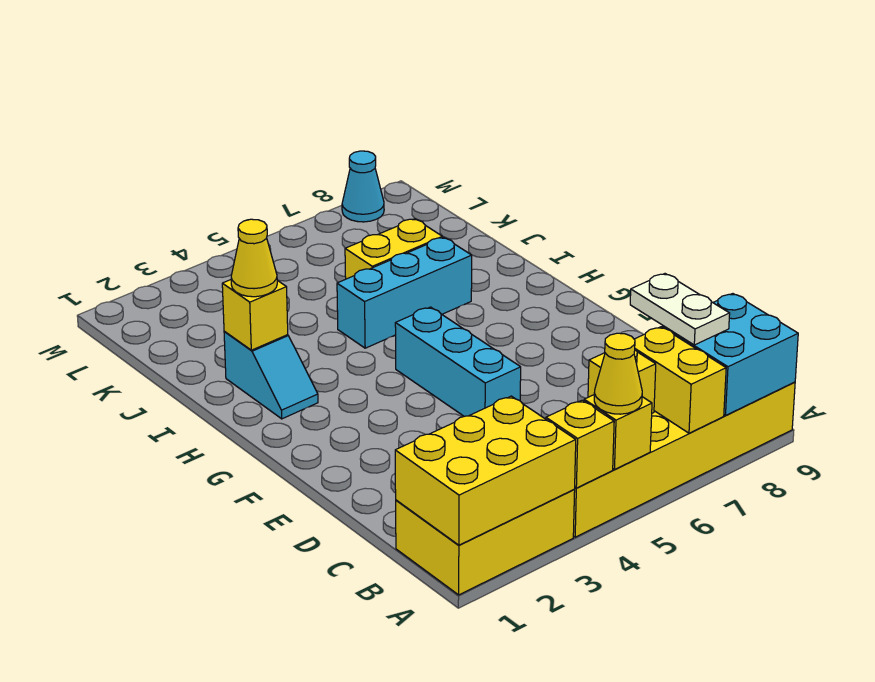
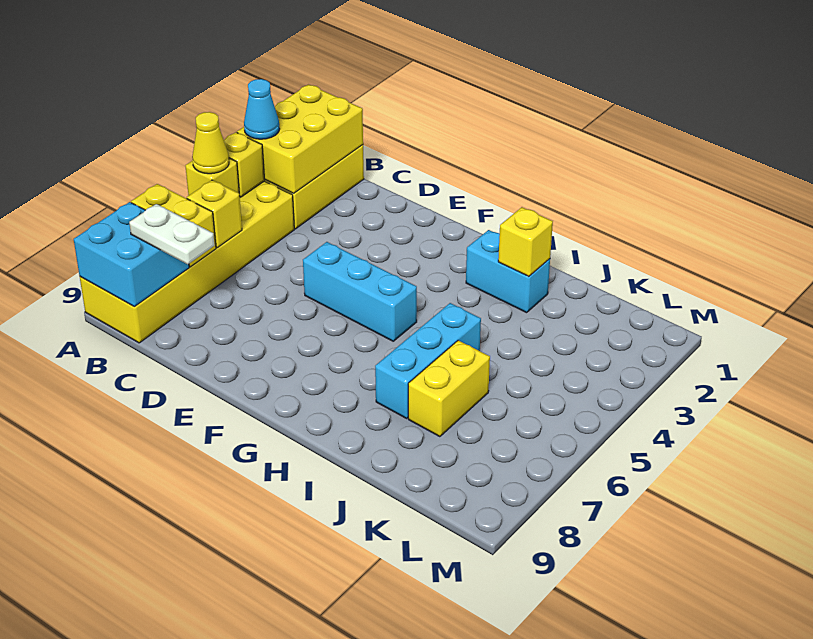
cyan 1x2 slope [224,331,318,419] -> cyan 1x2 brick [466,230,550,313]
yellow 1x1 cone [231,219,277,297] -> none
cyan 1x1 cone [342,151,384,222] -> cyan 1x1 cone moved to [244,79,280,139]

